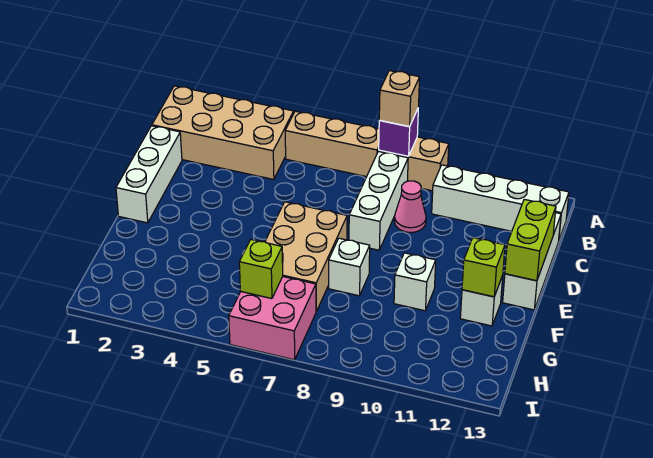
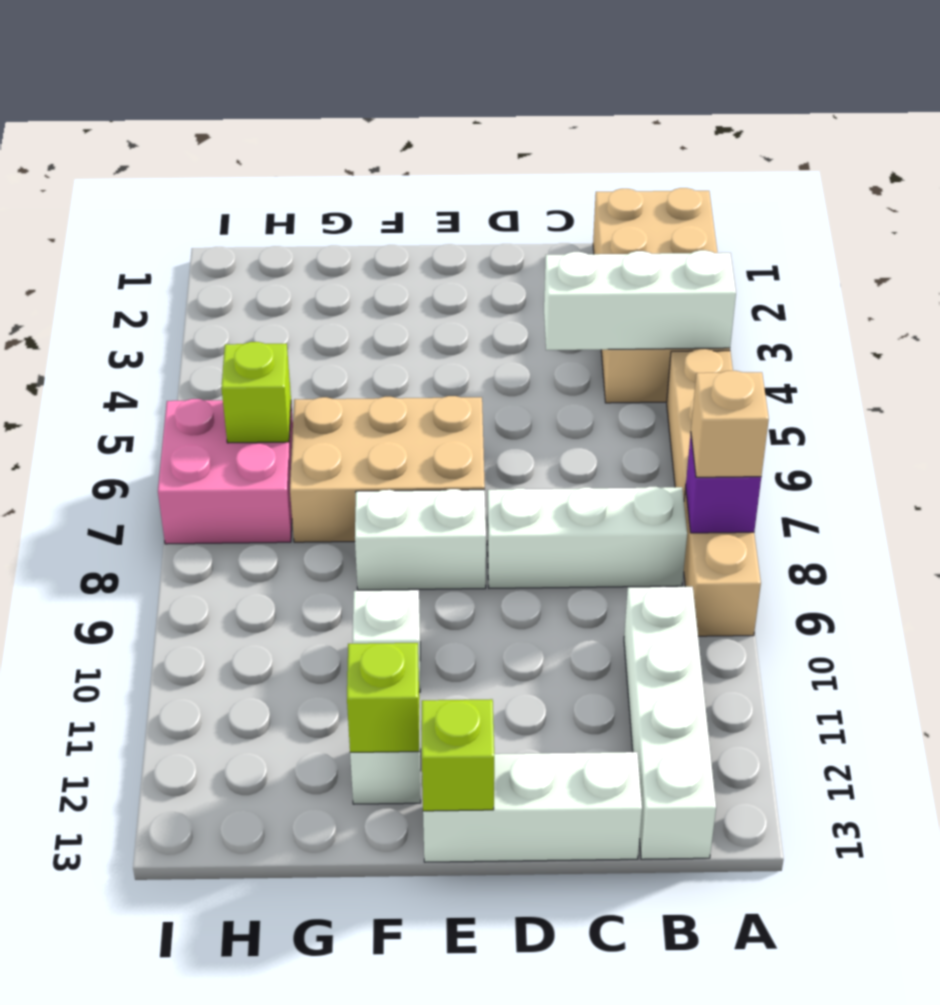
white 1x3 brick [116,126,182,223] -> white 1x3 brick moved to [544,250,736,350]
pink 1x1 cone [394,181,426,233] -> none
lime 1x2 brick [505,199,556,281] -> lime 1x1 brick [422,699,494,811]
white 1x1 brick [329,238,370,296] -> white 1x2 brick [355,489,486,590]

